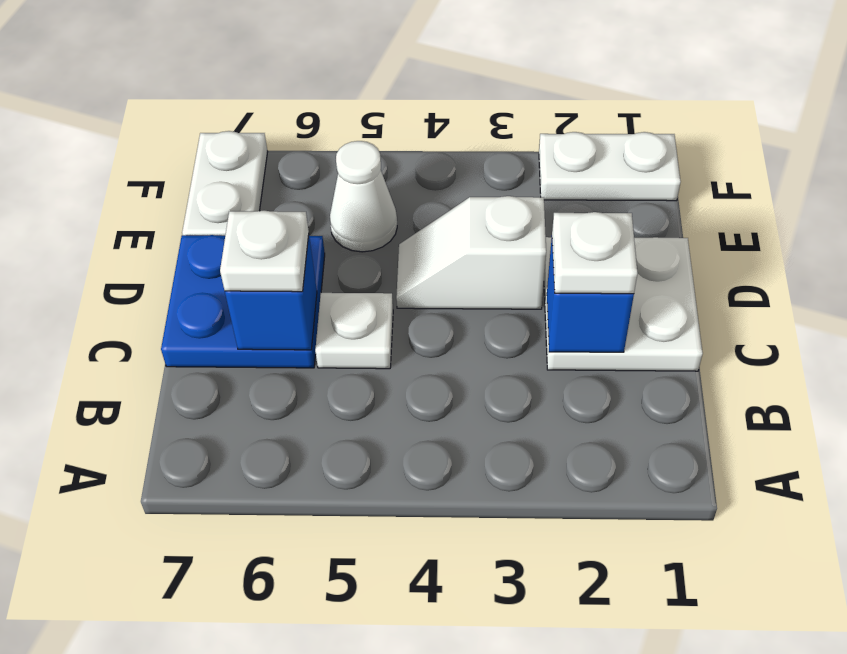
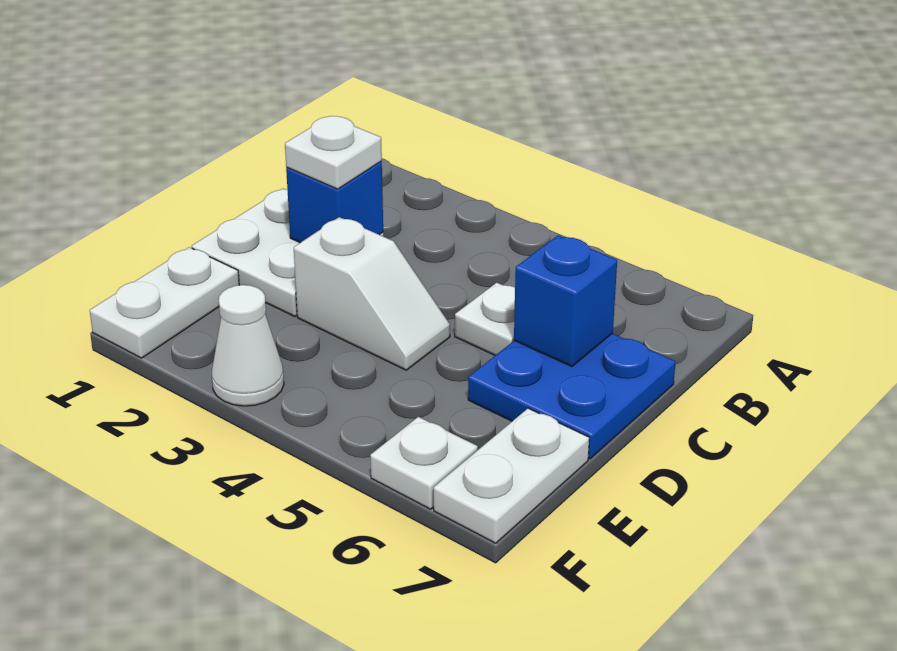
white 1x1 plate [220,211,309,292] -> white 1x1 plate moved to [370,417,478,509]
white 1x1 cone [330,141,397,252] -> white 1x1 cone moved to [212,285,284,406]
white 1x2 plate [539,132,681,201] -> white 1x2 plate turned to [90,247,239,358]

